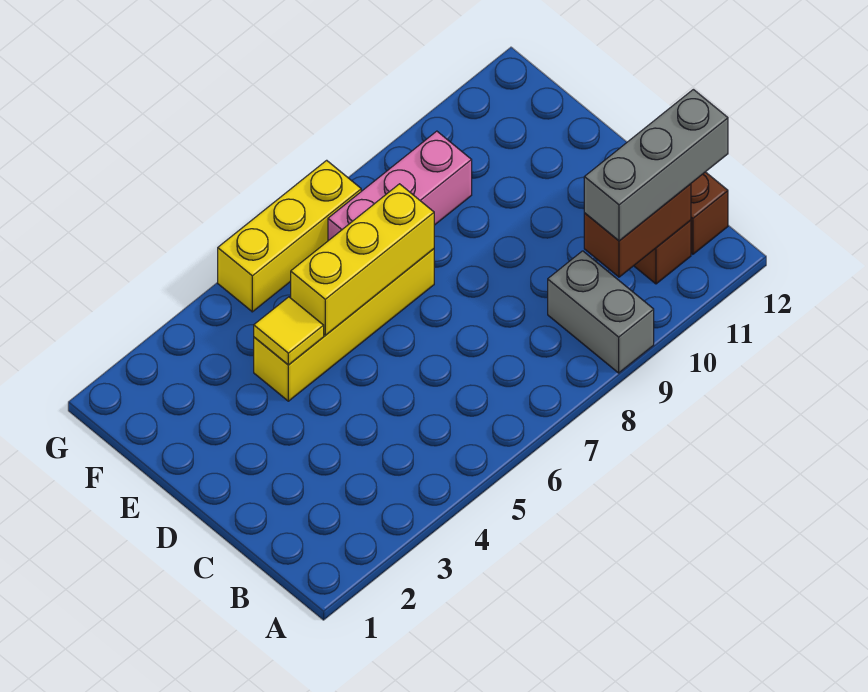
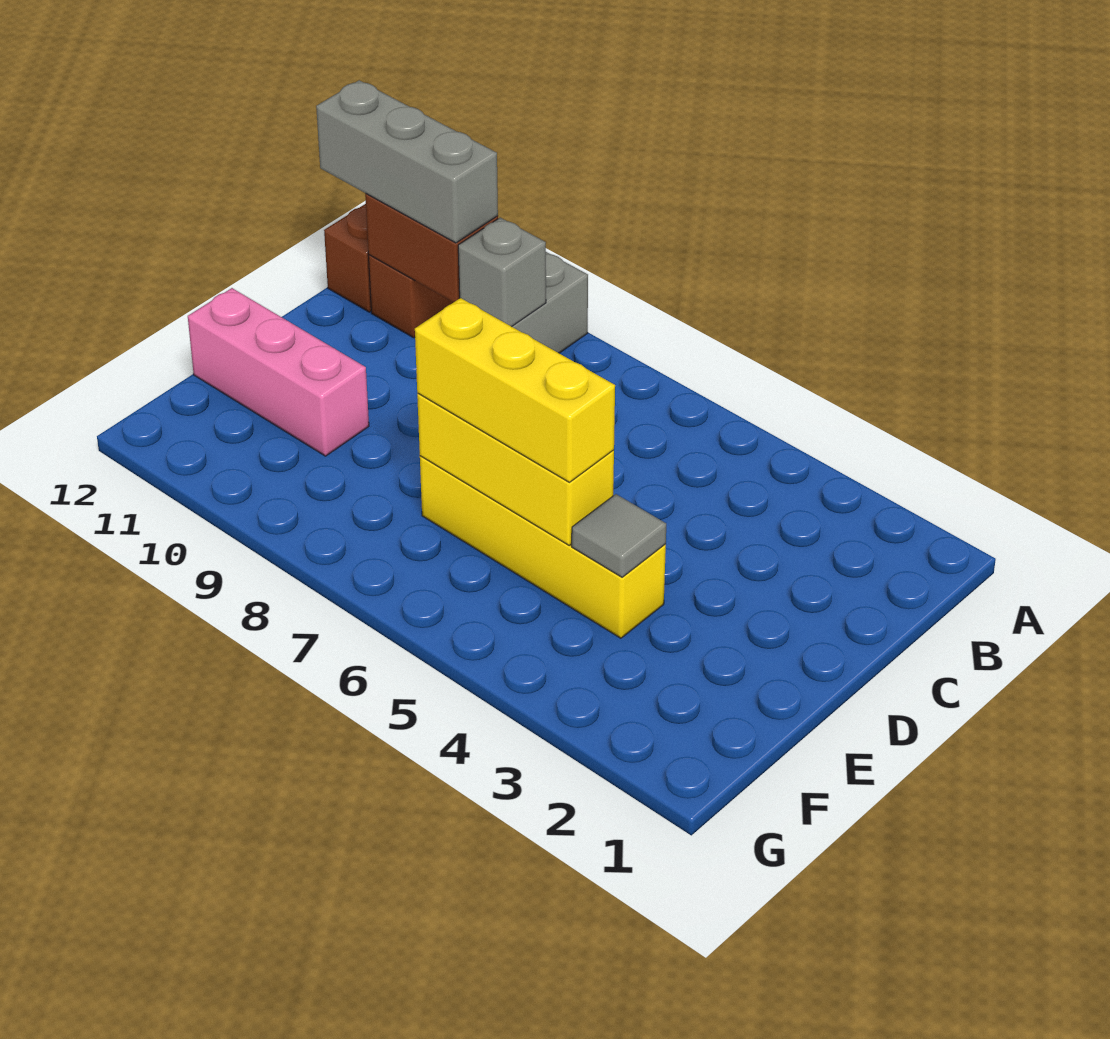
none -> grey 1x1 brick [458,218,546,327]
yellow 1x1 tile [254,297,324,365] -> grey 1x1 tile [572,494,666,577]
pink 1x3 brick [328,131,472,241] -> pink 1x3 brick moved to [188,288,369,456]
yellow 1x3 brick [218,160,361,312] -> yellow 1x3 brick moved to [415,298,615,482]

